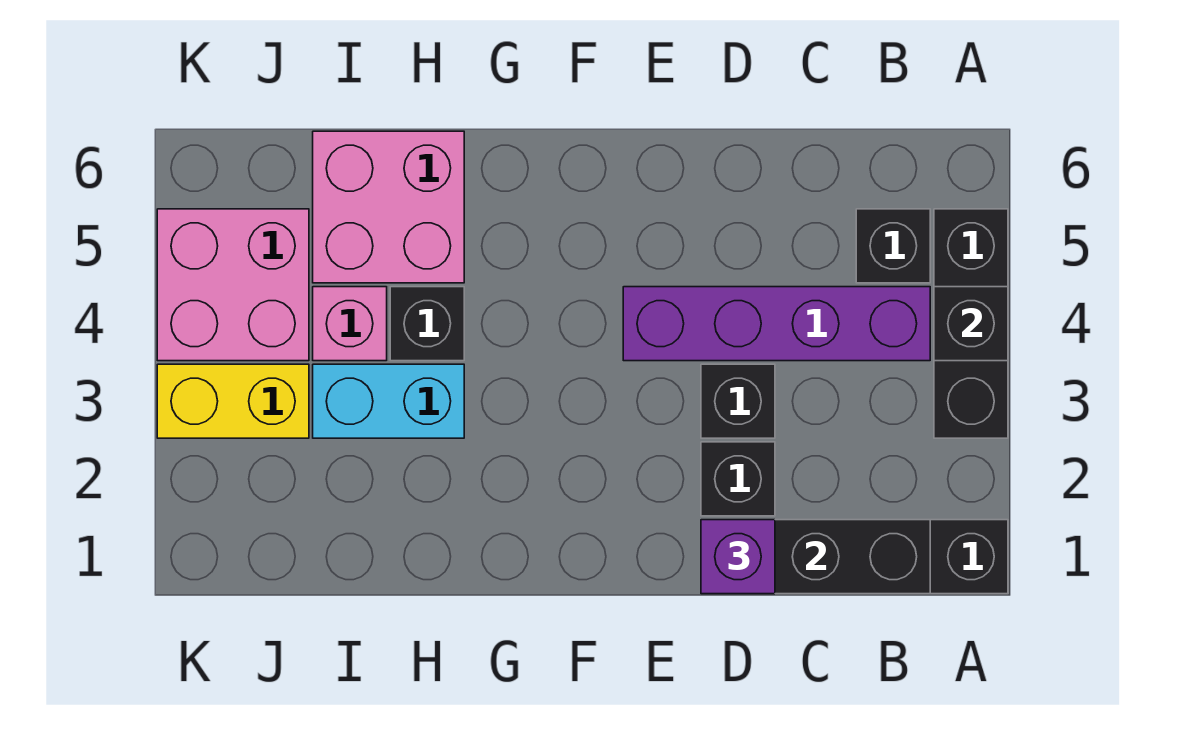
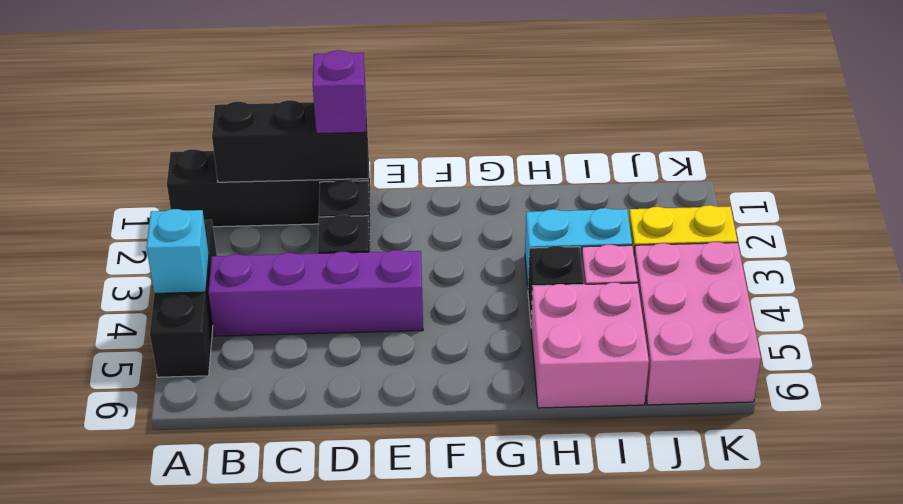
black 1x1 brick [934,287,1008,361] -> cyan 1x1 brick [146,209,209,293]
black 1x1 brick [856,209,930,283] -> none
pink 2x2 brick [157,209,309,361] -> pink 2x3 brick [634,242,761,405]

